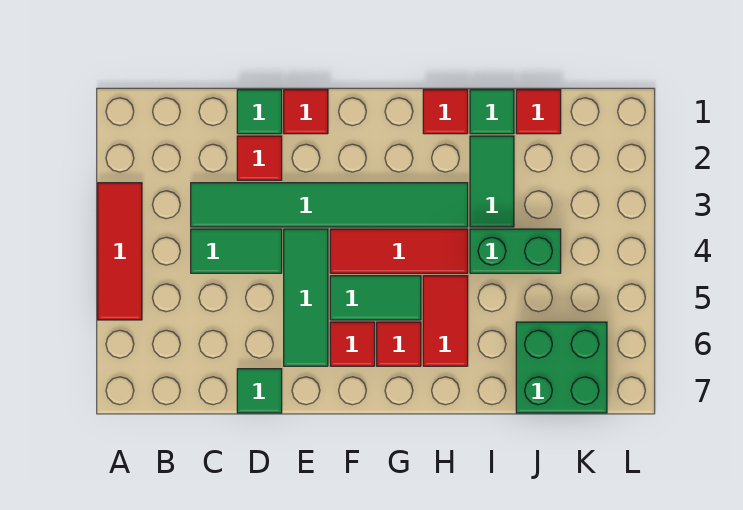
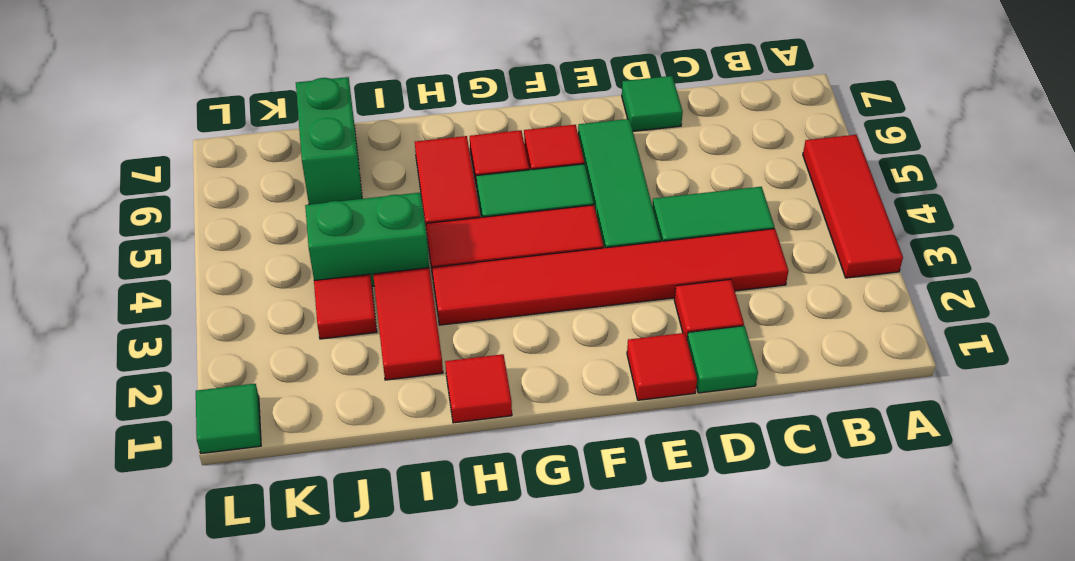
green 1x6 tile [191,183,468,227] -> red 1x6 tile [432,229,788,325]
green 1x1 tile [470,90,514,134] -> green 1x1 tile moved to [196,384,261,454]
green 1x2 tile [470,136,514,227] -> red 1x2 tile [373,268,443,380]
red 1x1 tile [516,90,561,134] -> red 1x1 tile moved to [314,274,377,339]
green 2x2 brick [516,322,607,413] -> green 1x2 brick [296,77,362,205]

